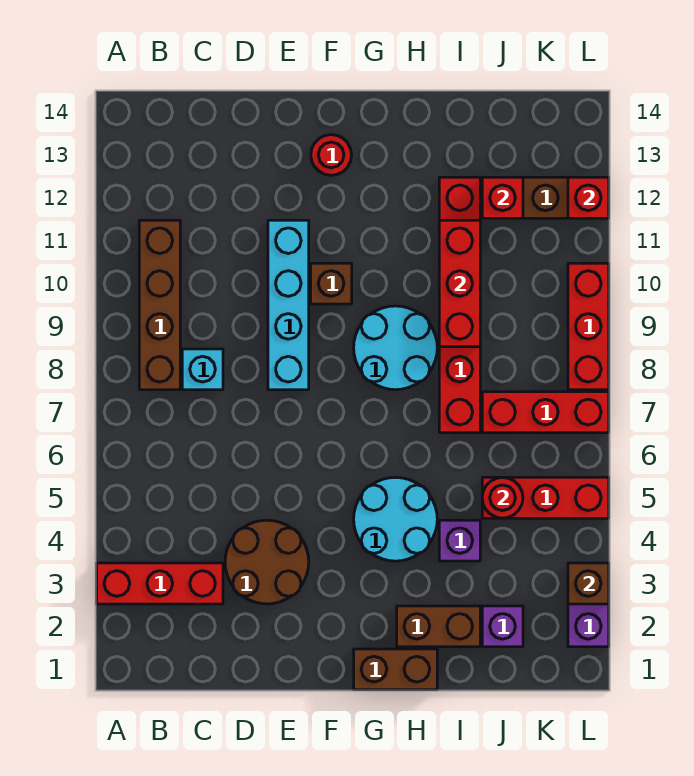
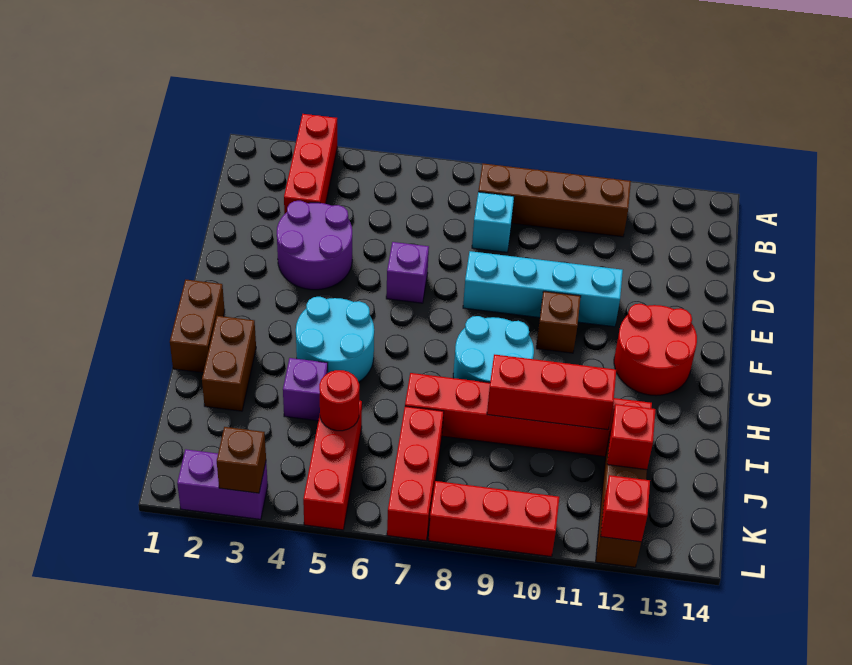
brown 2x2 round brick [225,520,309,604] -> purple 2x2 round brick [277,201,352,290]
red 1x1 round brick [311,135,352,175] -> red 2x2 round brick [614,304,697,396]
purple 1x1 brick [482,606,523,647] -> purple 1x1 brick moved to [386,242,429,303]

